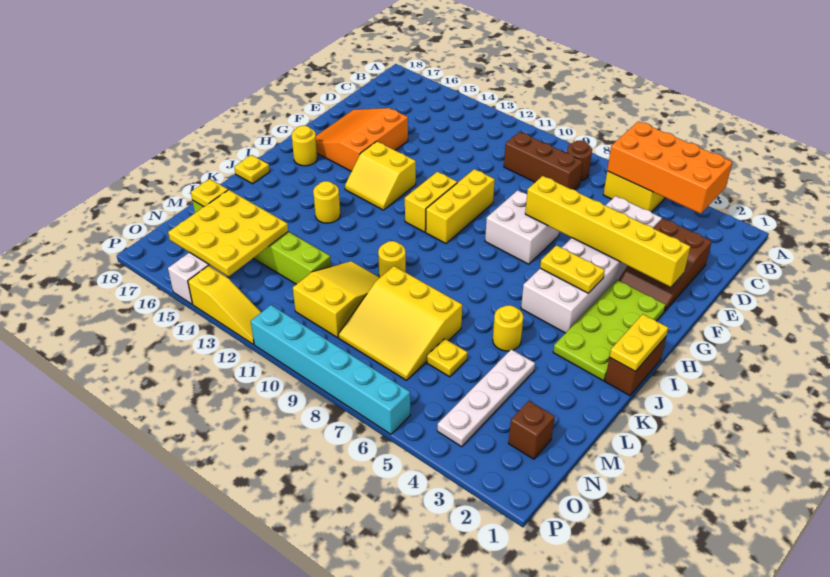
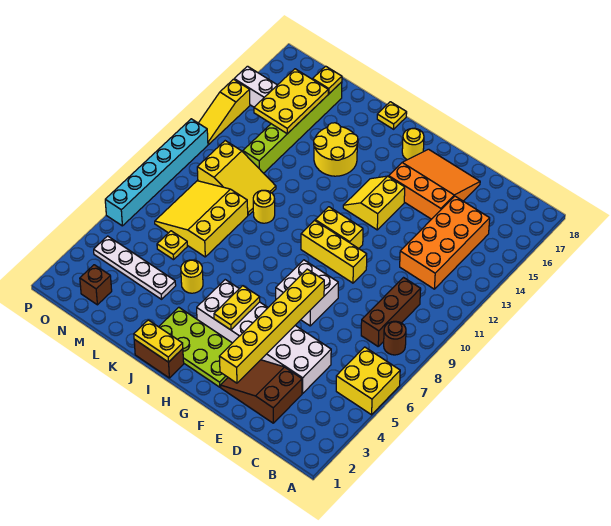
orange 2x4 brick [607,121,733,214] -> orange 2x4 brick moved to [400,196,490,289]
yellow 1x1 round brick [313,181,340,223] -> yellow 2x2 round brick [314,123,358,176]
yellow 3x3 plate [168,190,288,277] -> yellow 2x3 plate [254,69,328,134]

